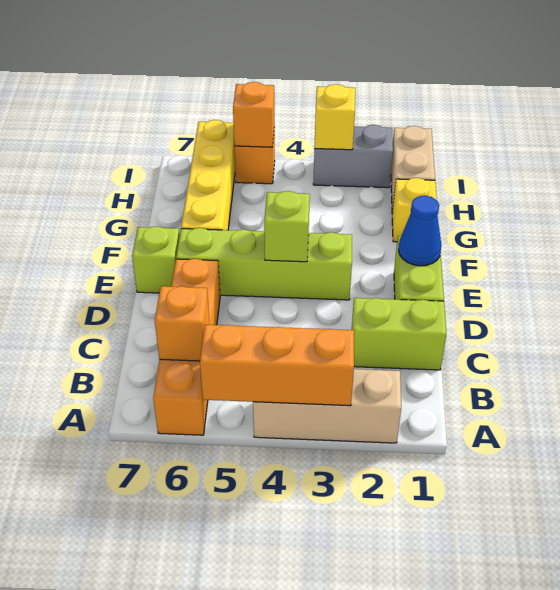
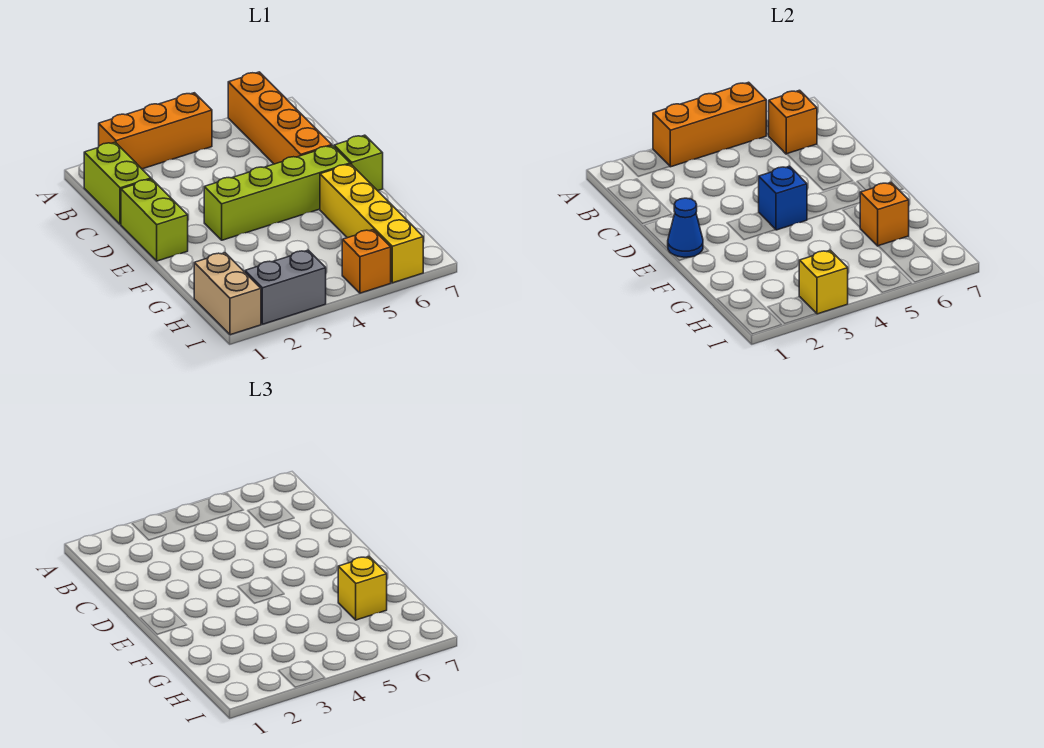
tan 1x3 brick [253,369,401,443] -> orange 1x3 brick [99,93,212,169]
lime 1x2 brick [352,298,446,370] -> lime 1x2 brick turned to [84,142,151,224]
lime 1x1 brick [264,191,310,262] -> blue 1x1 brick [759,166,807,230]
yellow 1x1 brick [392,178,437,242] -> yellow 1x1 brick moved to [338,557,387,620]
orange 1x1 brick [233,82,274,147] -> orange 1x1 brick moved to [860,183,909,246]

